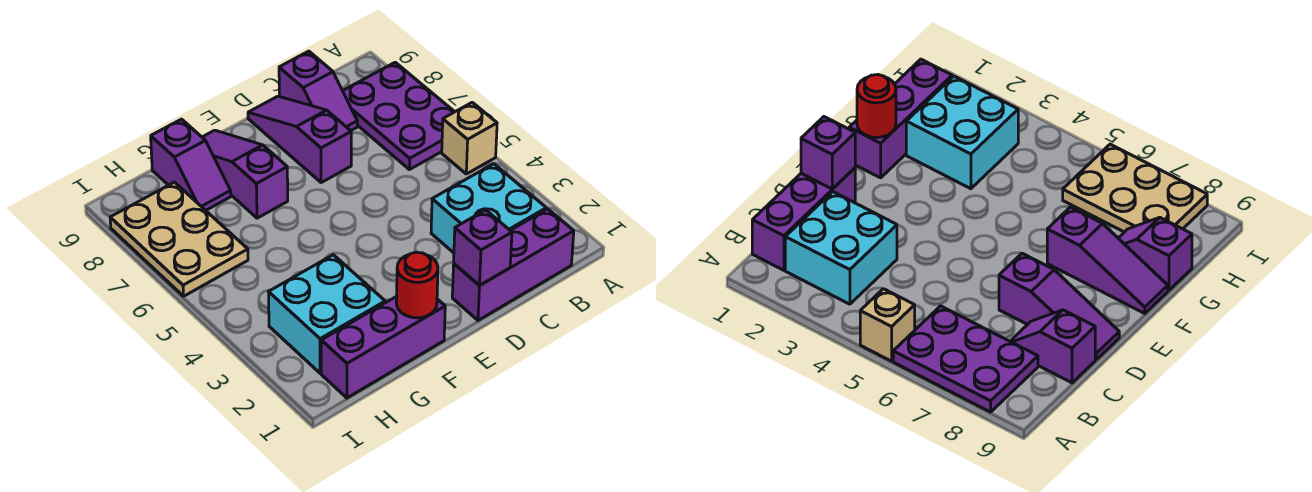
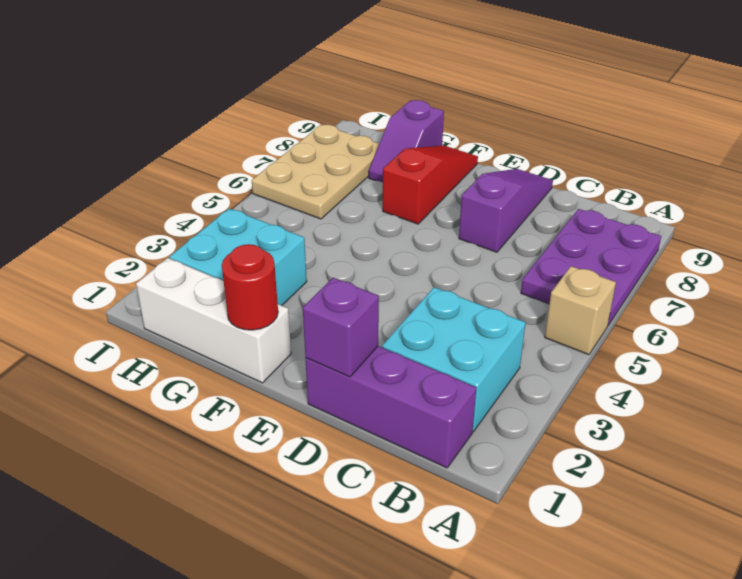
purple 1x2 slope [279,51,357,131] -> none
purple 1x3 brick [321,296,445,398] -> white 1x3 brick [136,258,291,383]
purple 1x3 slope [202,130,288,218] -> red 1x3 slope [383,145,478,224]

